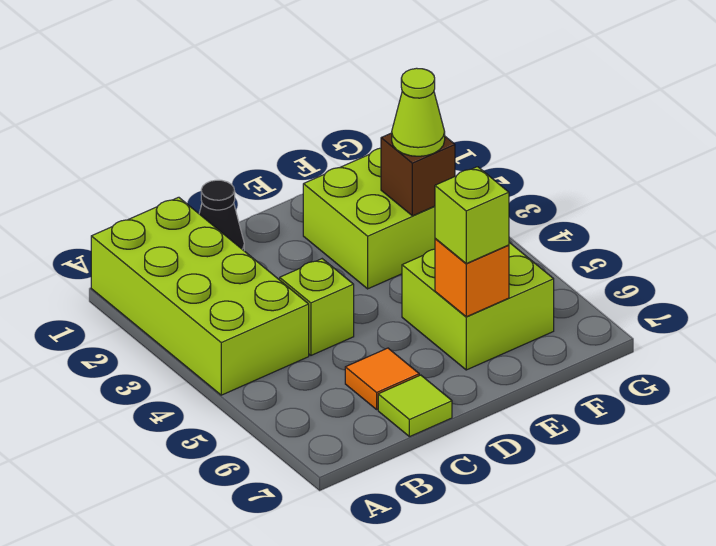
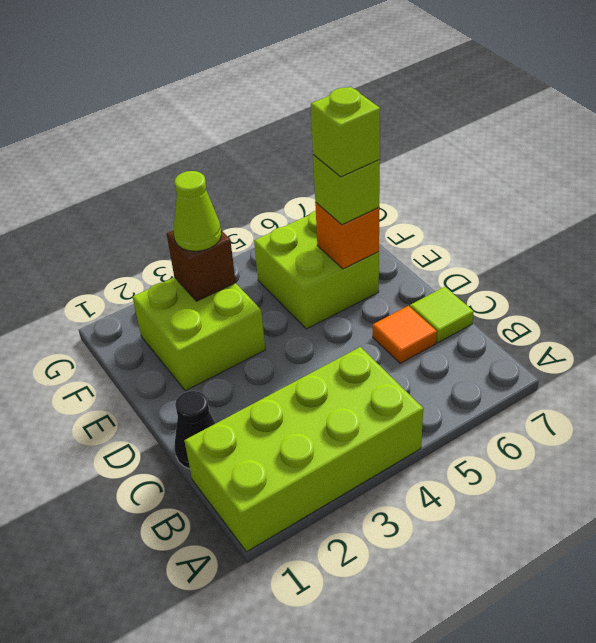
lime 1x1 brick [280,259,354,355] -> lime 1x1 brick moved to [311,87,380,177]

